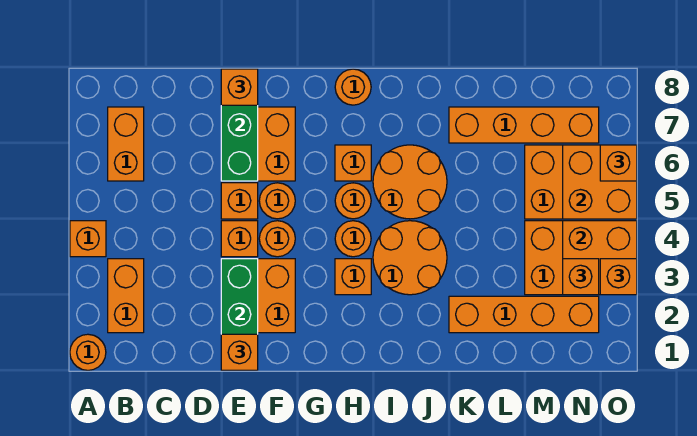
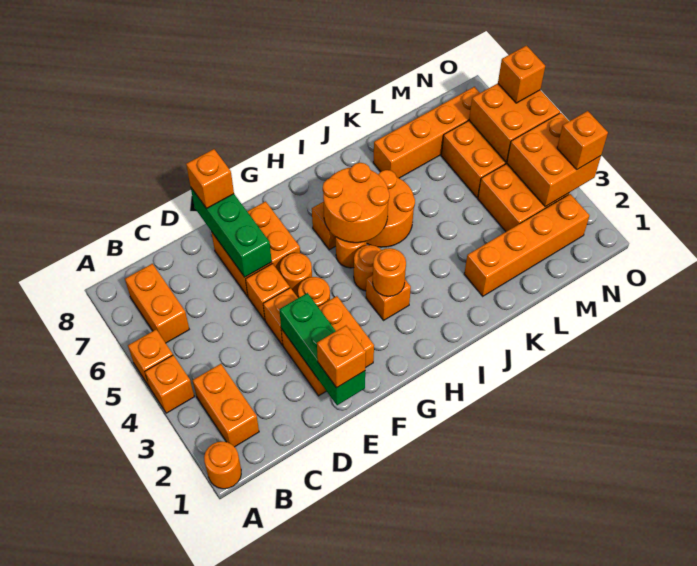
orange 1x1 round brick [335,69,371,105] -> orange 1x1 round brick moved to [373,248,406,296]
orange 2x2 round brick [373,221,447,295] -> orange 2x2 round brick moved to [323,163,389,243]
orange 1x1 brick [563,259,599,295] -> orange 1x1 brick moved to [128,330,173,386]

